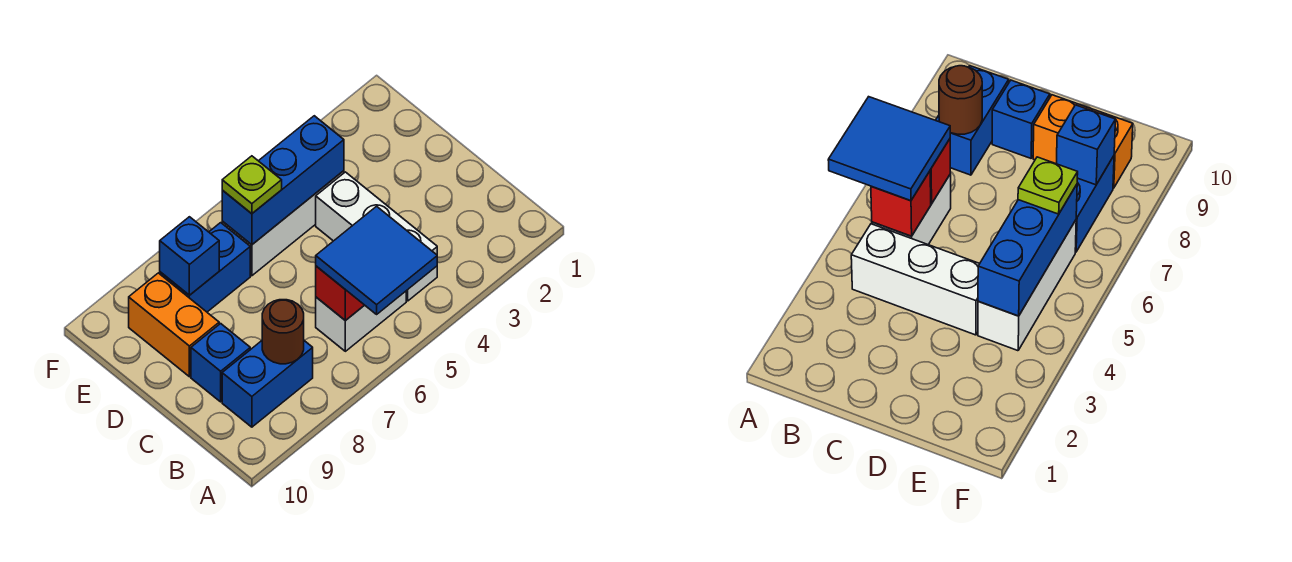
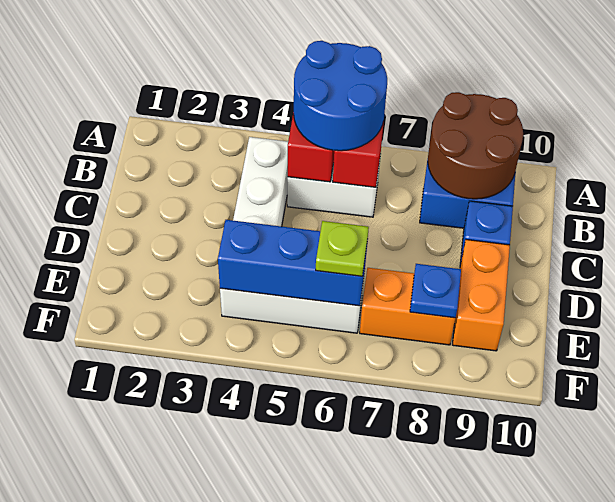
blue 2x2 tile [316,206,437,314] -> blue 2x2 round brick [294,41,387,151]
brown 1x1 round brick [262,300,304,364] -> brown 2x2 round brick [428,92,523,199]
blue 1x2 brick [160,223,250,312] -> orange 1x2 brick [360,268,455,345]
blue 1x1 brick [160,217,219,295] -> blue 1x1 plate [410,264,461,318]

